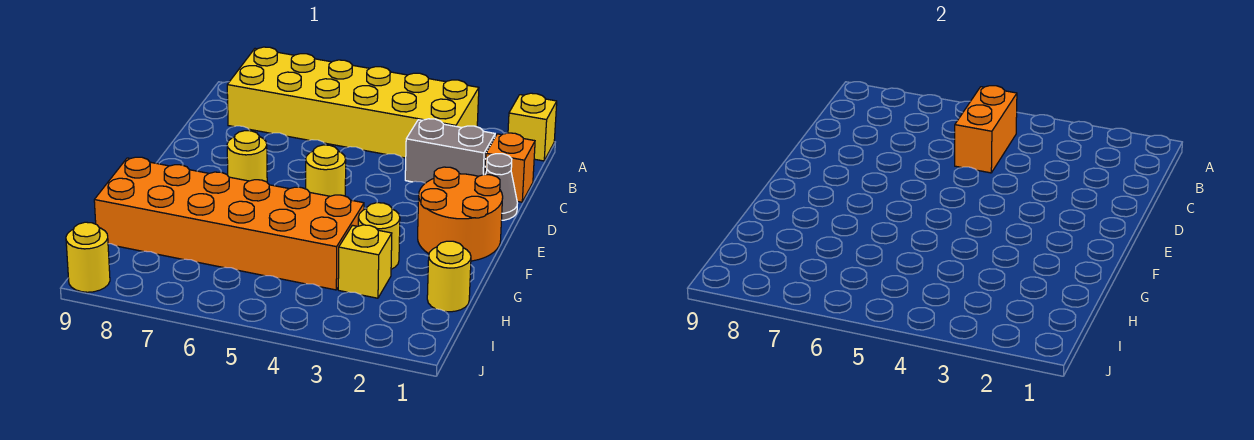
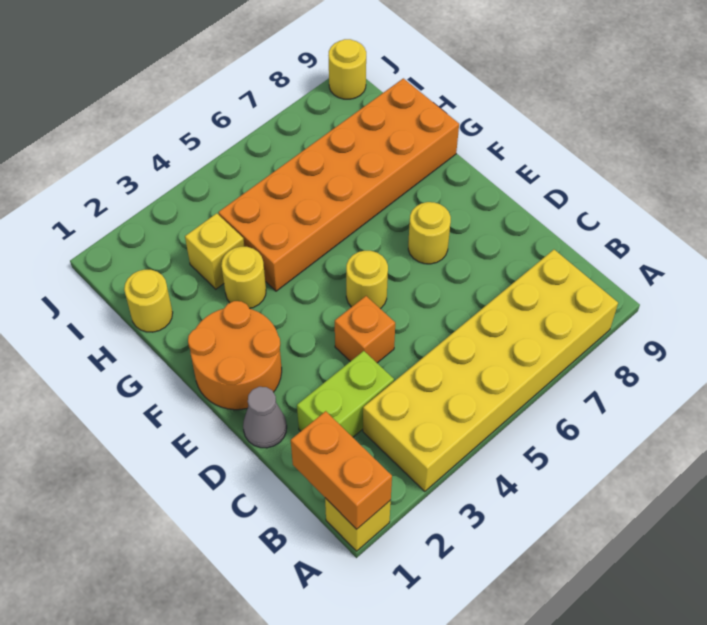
orange 1x2 brick [955,86,1017,173] -> orange 1x2 brick moved to [291,411,392,529]
orange 1x1 brick [485,133,535,202] -> orange 1x1 brick moved to [335,296,395,363]
grey 1x2 brick [405,119,495,183] -> lime 1x2 brick [297,351,394,437]

